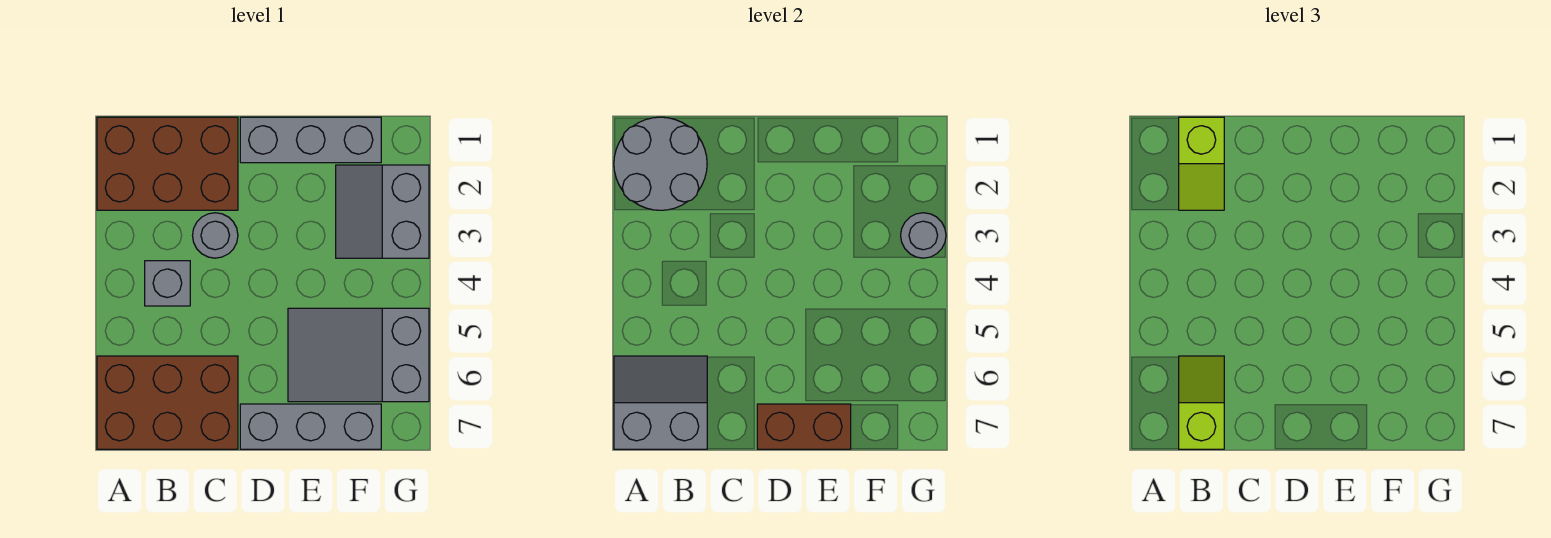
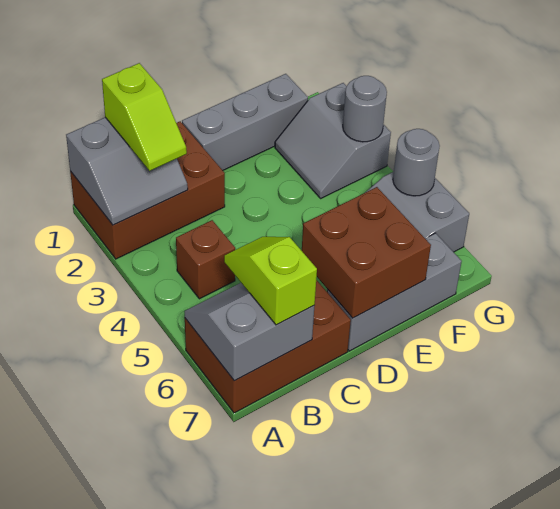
grey 2x2 round brick [614,117,707,210] -> grey 2x2 slope [66,117,188,225]
grey 1x1 brick [145,261,190,306] -> brown 1x1 brick [176,220,235,299]
grey 1x1 round brick [193,213,238,258] -> grey 1x1 round brick moved to [393,129,440,196]
brown 1x2 brick [757,404,851,449] -> brown 2x2 brick [302,187,431,318]

